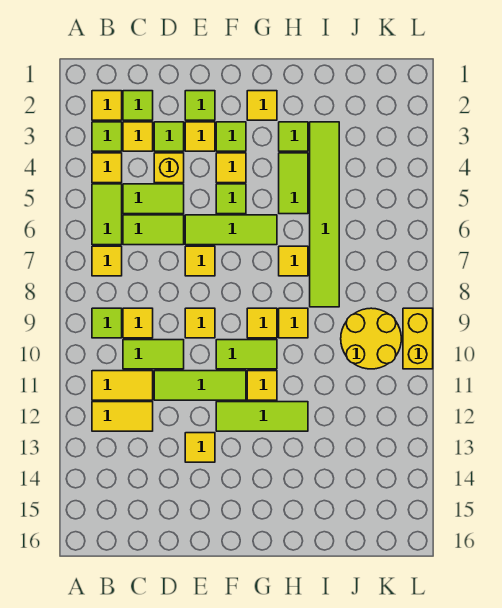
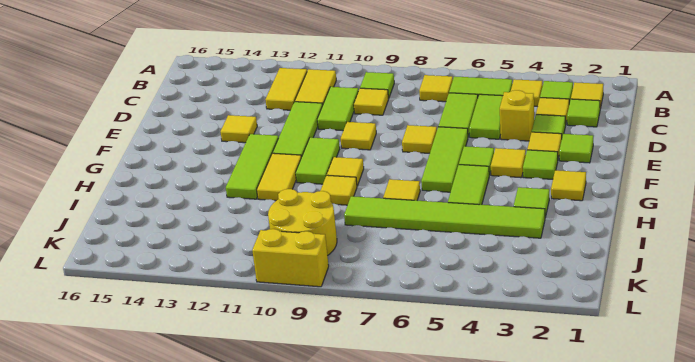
yellow 1x1 tile [247,371,277,400] -> yellow 1x2 tile [257,153,301,201]
lime 1x2 tile [279,153,308,214] -> lime 1x2 tile turned to [448,165,489,205]

